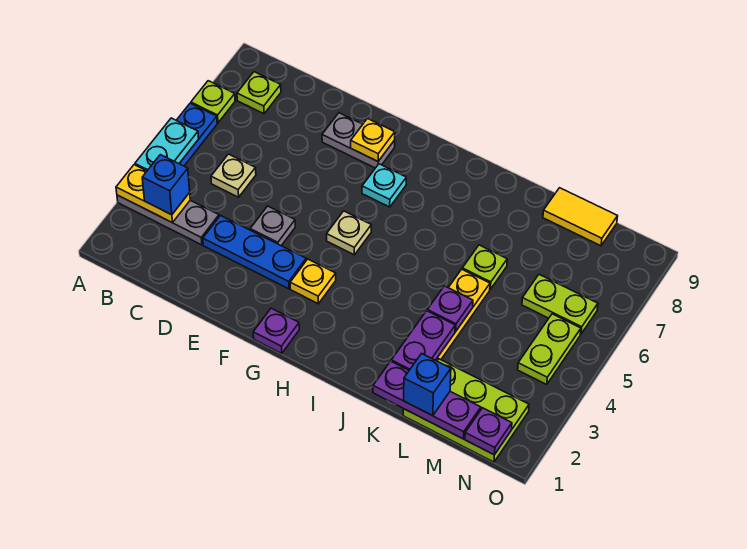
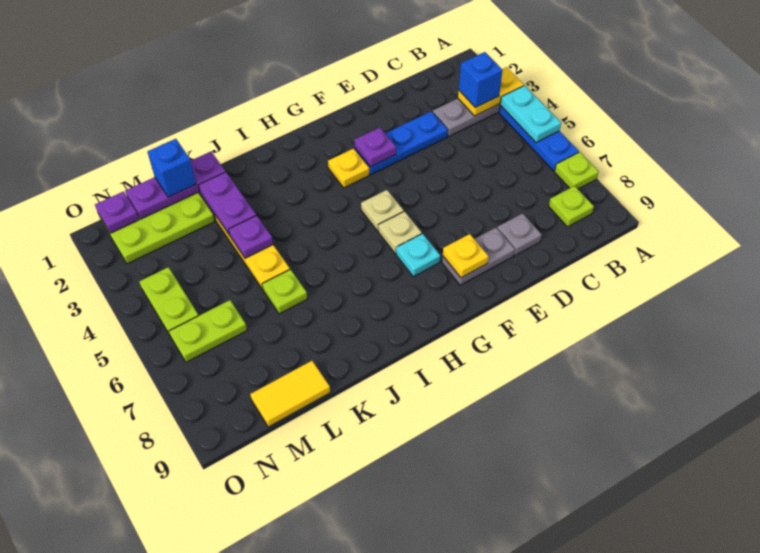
tan 1x1 plate [211,154,256,197] -> tan 1x1 plate moved to [378,211,422,253]
grey 1x1 plate [250,206,295,246] -> grey 1x1 plate moved to [497,213,542,255]
purple 1x1 plate [253,308,299,353] -> purple 1x1 plate moved to [354,127,396,167]

